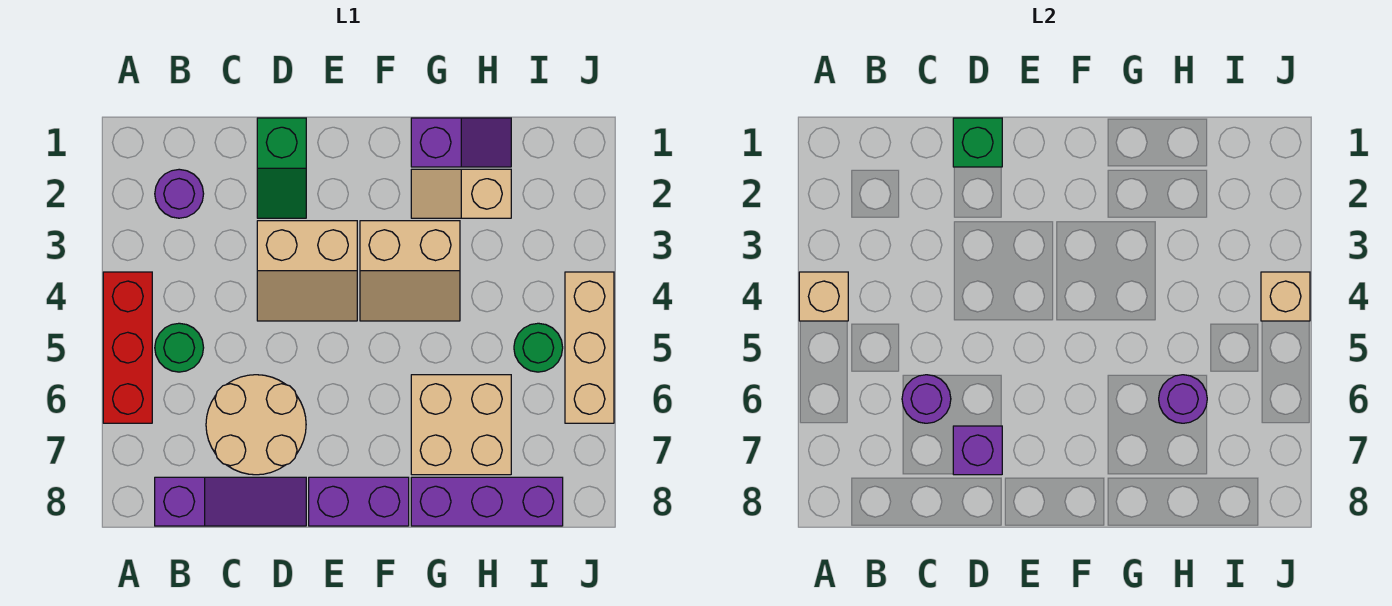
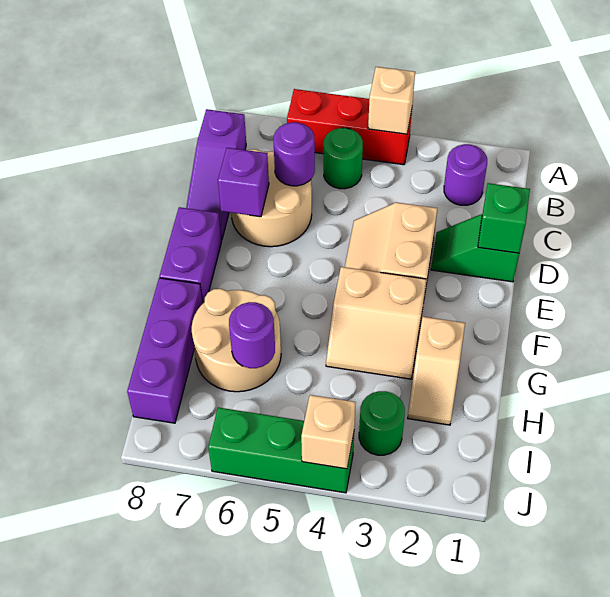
tan 2x2 slope [360,221,460,321] -> tan 2x2 slope turned to [326,267,426,379]
purple 1x2 slope [411,118,511,167] -> none
tan 1x2 slope [411,169,511,218] -> tan 1x2 slope turned to [408,317,465,425]
tan 2x2 brick [411,375,511,475] -> tan 2x2 round brick [192,289,281,392]
green 1x1 round brick [514,323,563,372] -> green 1x1 round brick moved to [359,391,405,455]
tan 1x3 brick [565,272,614,423] -> green 1x3 brick [208,407,354,493]

